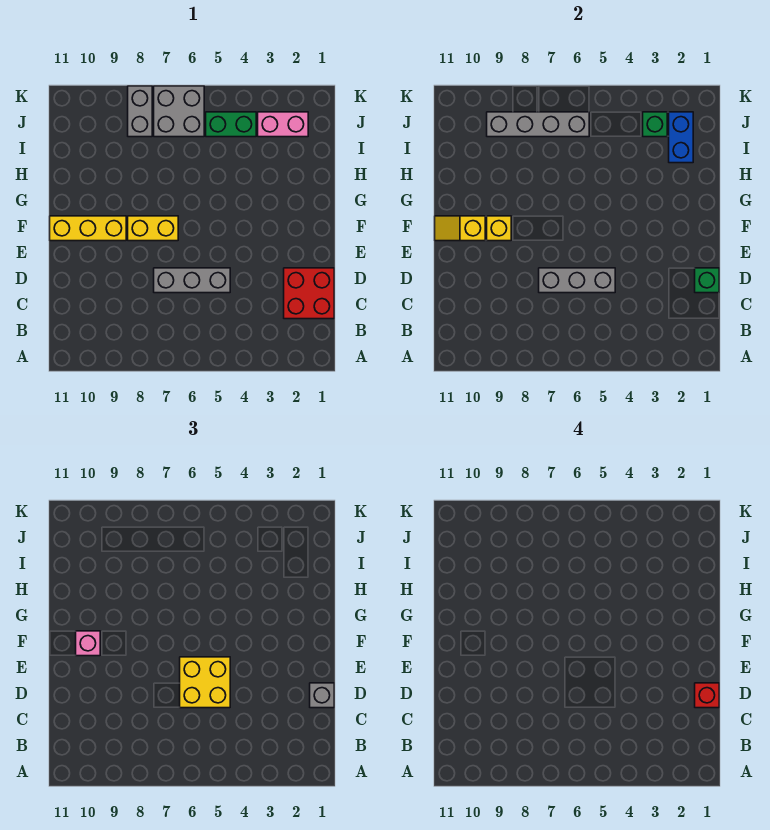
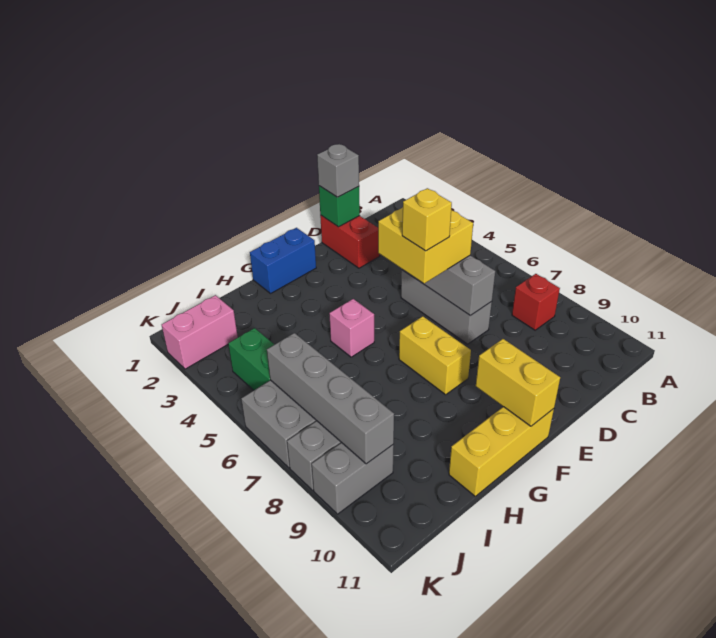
red 2x2 brick [284,268,334,319] -> red 1x2 brick [320,215,380,268]
red 1x1 brick [695,683,719,708] -> red 1x1 brick moved to [512,274,560,330]
yellow 1x3 brick [50,216,126,241] -> yellow 1x3 brick turned to [449,407,554,496]
yellow 1x1 brick [487,216,511,241] -> yellow 1x1 brick moved to [402,188,452,251]
yellow 1x2 slope [435,216,485,241] -> yellow 1x2 brick [476,339,560,426]
pink 1x1 brick [76,631,100,656] -> pink 1x1 brick moved to [329,299,374,357]
blue 1x2 brick [669,112,693,163] -> blue 1x2 brick moved to [250,228,316,293]
pink 1x2 brick [258,112,308,137] -> pink 1x2 brick turned to [162,295,238,369]
green 1x1 brick [643,112,667,137] -> none
none -> grey 1x2 brick [312,442,394,514]

